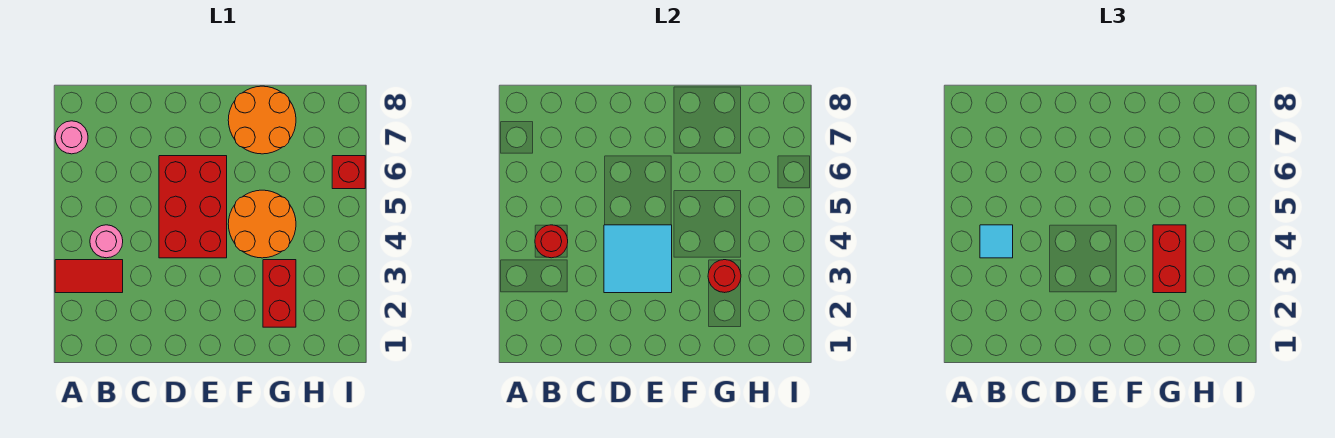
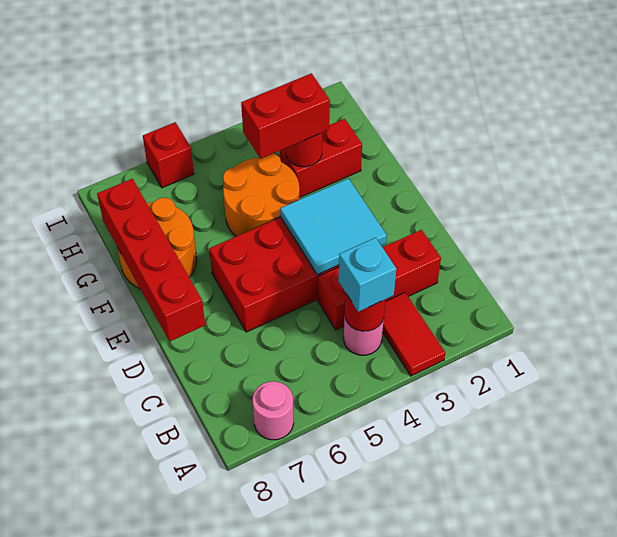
cyan 1x1 tile [980,225,1013,258] -> cyan 1x1 brick [338,238,396,312]
none -> red 1x3 brick [318,230,441,330]
none -> red 1x4 brick [97,179,205,341]

